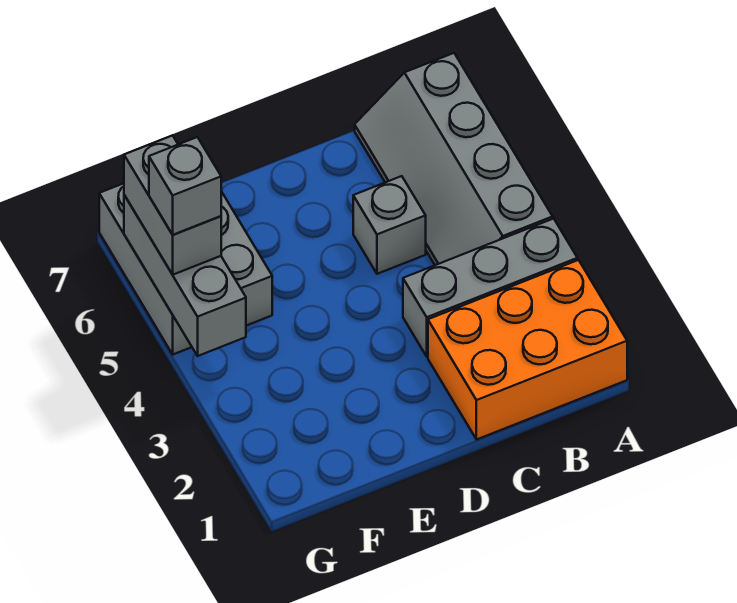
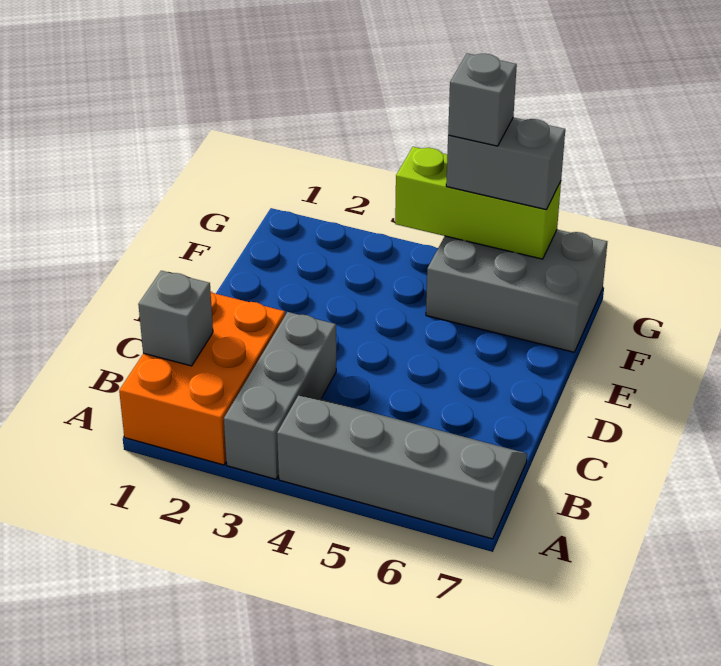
grey 1x1 brick [353,176,426,274] -> grey 1x1 brick moved to [138,271,213,366]
grey 1x3 brick [124,195,246,356] -> lime 1x3 brick [395,147,561,259]

